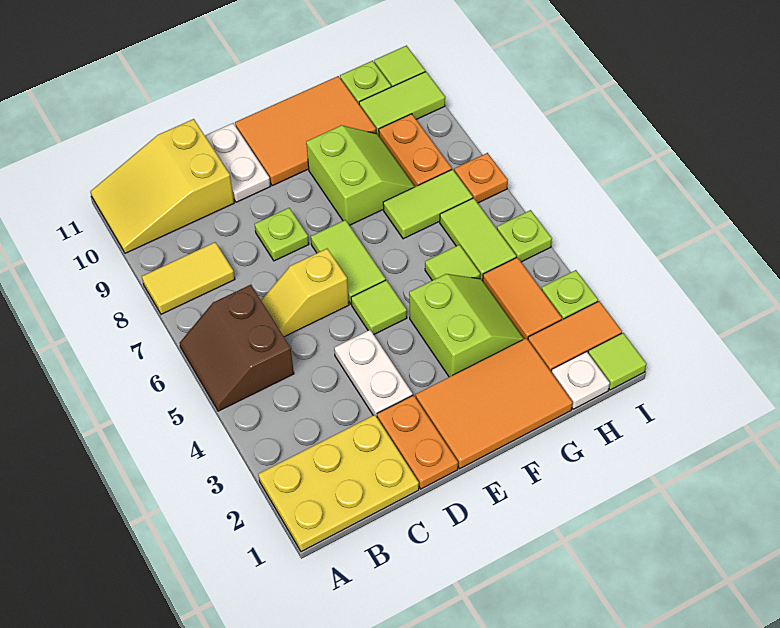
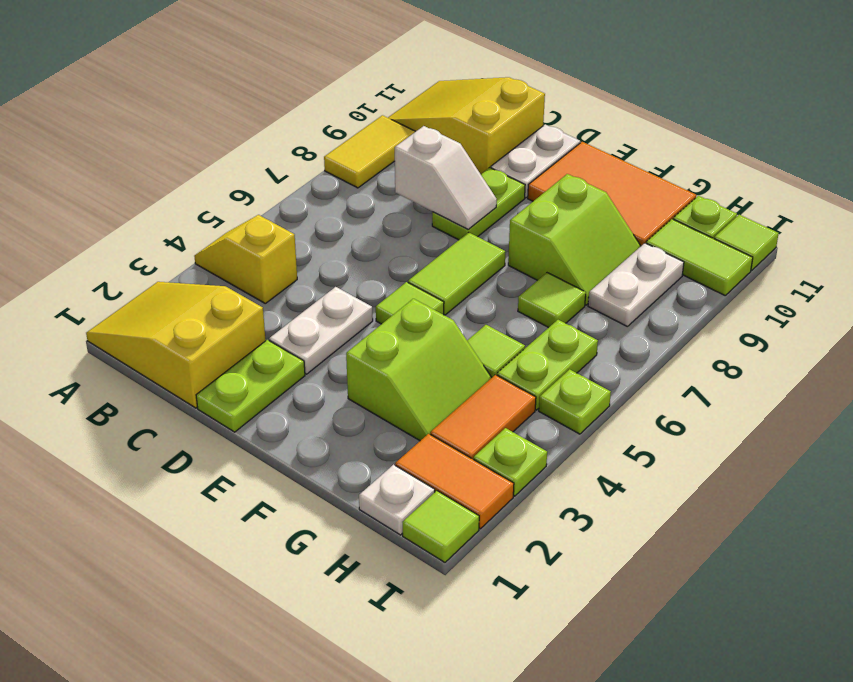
yellow 2x3 plate [258,415,419,552] -> yellow 2x3 slope [86,282,266,408]
brown 2x2 slope [180,285,294,411] -> none
yellow 1x2 tile [142,242,235,314] -> yellow 1x2 tile turned to [324,115,415,188]
yellow 1x2 slope [261,249,349,337] -> yellow 1x2 slope moved to [194,215,297,303]
none -> white 1x2 slope [395,126,497,229]
orange 1x2 plate [377,395,458,489] -> lime 1x2 plate [196,340,305,432]
lime 1x1 plate [255,208,309,261] -> lime 1x2 plate [432,167,525,240]
orange 2x3 tile [415,338,573,469] -> none
lime 1x2 tile [383,169,473,239] -> lime 1x1 tile [518,273,586,328]
lime 1x2 tile [440,198,516,281] -> lime 1x2 plate [497,320,598,410]
orange 1x2 plate [379,114,452,187] -> white 1x2 plate [588,243,684,327]
orange 1x1 plate [454,153,508,203] -> none

